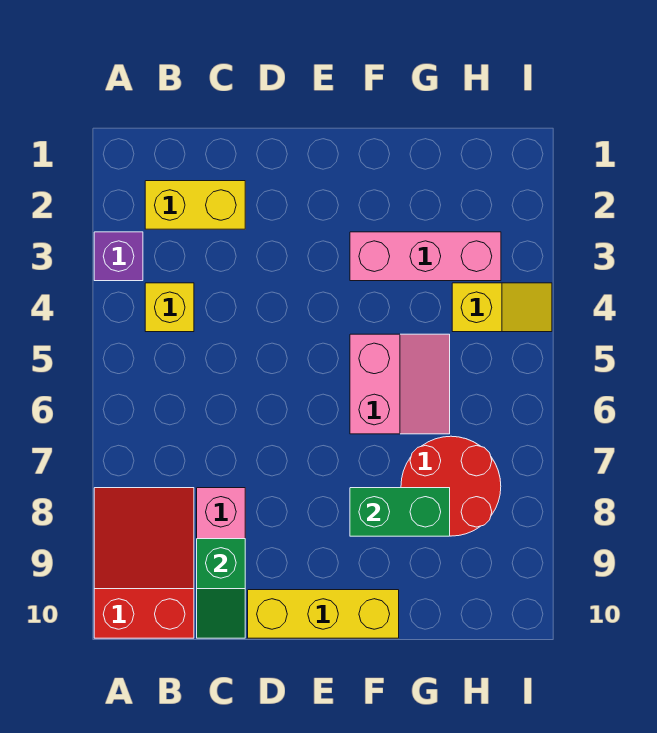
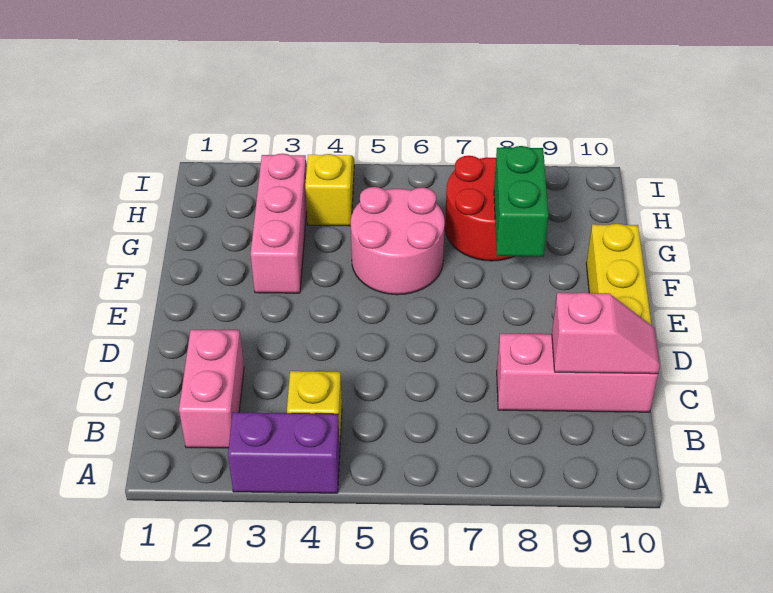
purple 1x1 brick [94,232,143,281] -> purple 1x2 brick [228,412,340,493]
red 2x3 slope [94,488,194,638] -> none
yellow 1x2 brick [145,181,245,229] -> pink 1x2 brick [179,330,244,448]
green 1x2 slope [197,539,245,638] -> pink 1x2 slope [552,292,660,374]
pink 2x2 slope [350,334,450,434] -> pink 2x2 round brick [351,187,445,295]

